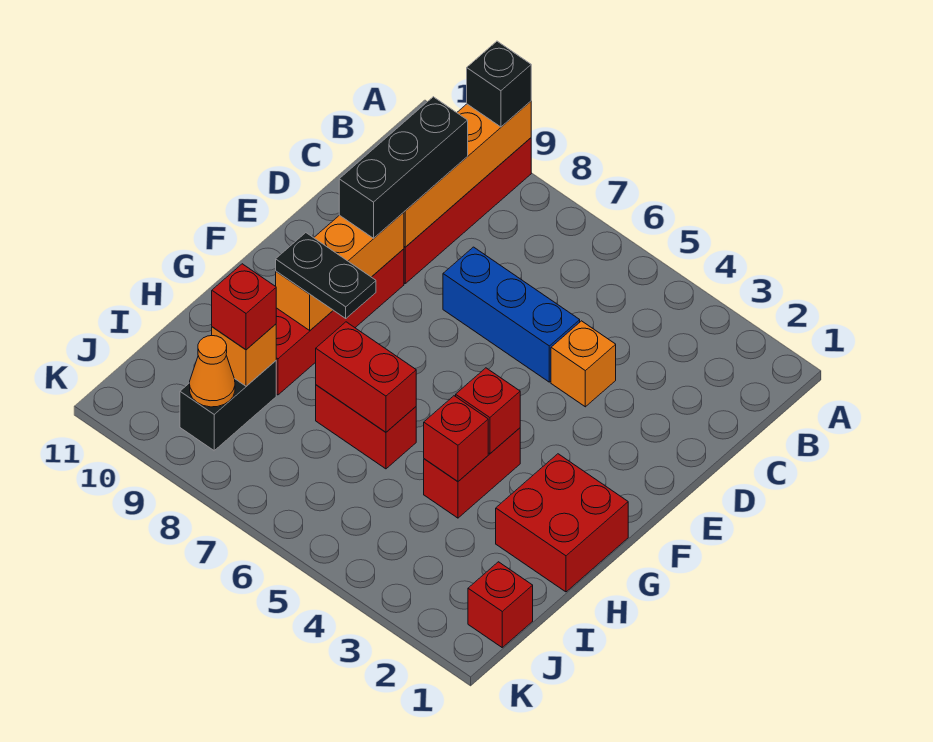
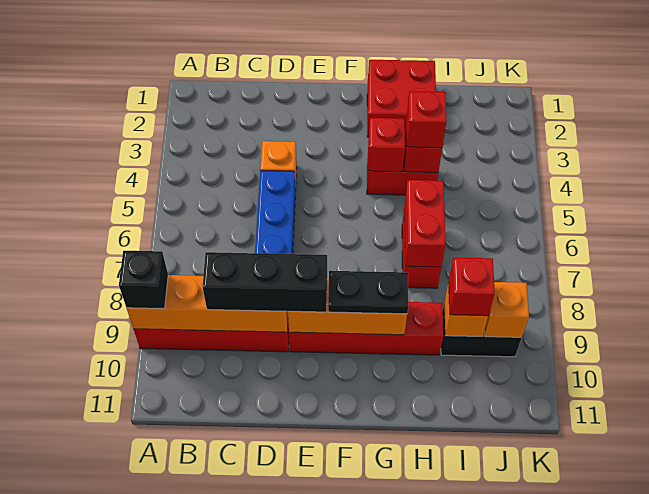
black 1x2 plate [276,233,376,318] -> black 1x2 plate turned to [328,271,408,314]
red 1x1 brick [468,562,533,647] -> red 1x1 brick moved to [407,91,446,148]
orange 1x1 cone [190,336,235,407] -> orange 1x1 brick [484,282,529,338]

